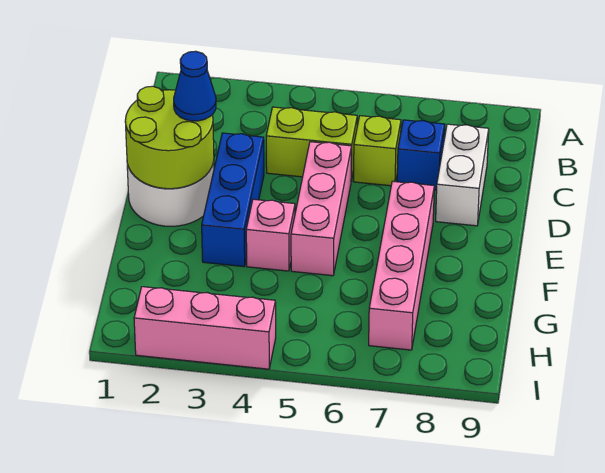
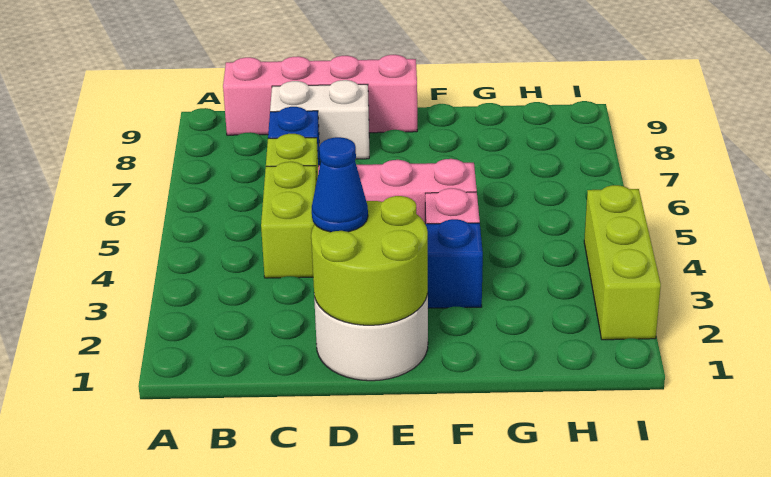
pink 1x4 brick [369,181,434,350] -> pink 1x4 brick moved to [223,55,417,135]
pink 1x3 brick [134,287,276,369] -> lime 1x3 brick [584,185,661,340]

